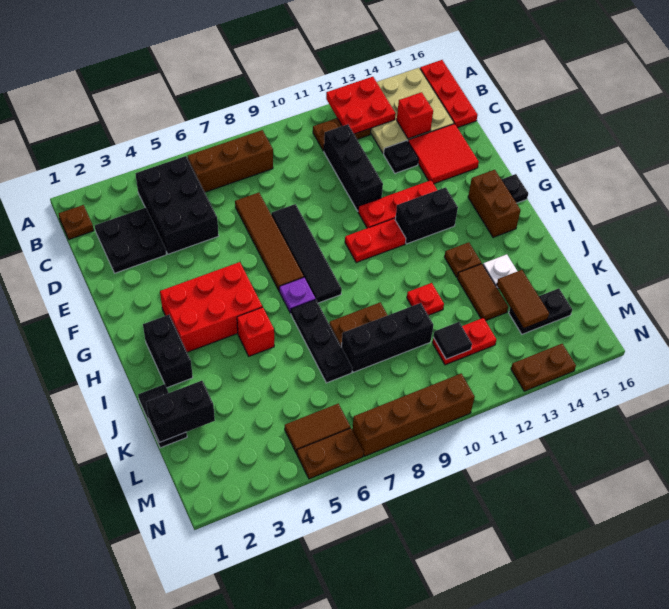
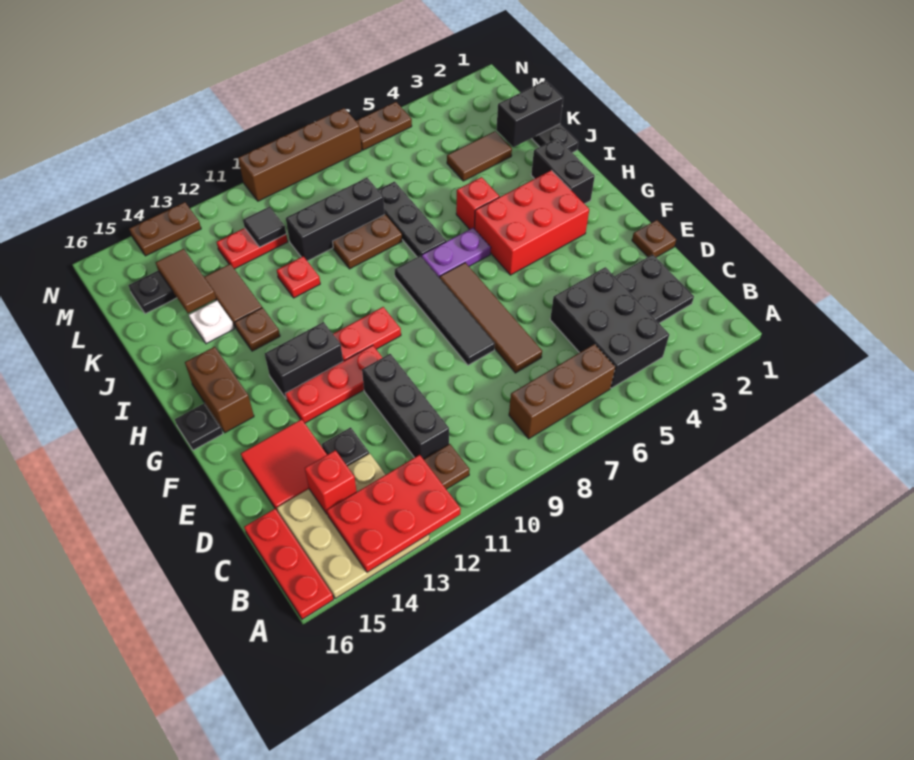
red 2x2 plate [326,77,396,134] -> red 2x3 plate [327,455,461,572]
brown 1x1 plate [59,205,94,239] -> brown 1x1 plate moved to [632,220,676,257]
purple 1x1 plate [279,278,316,313] -> purple 1x2 plate [422,228,491,278]
brown 1x2 tile [285,404,351,453] -> brown 1x2 tile moved to [447,131,512,181]

